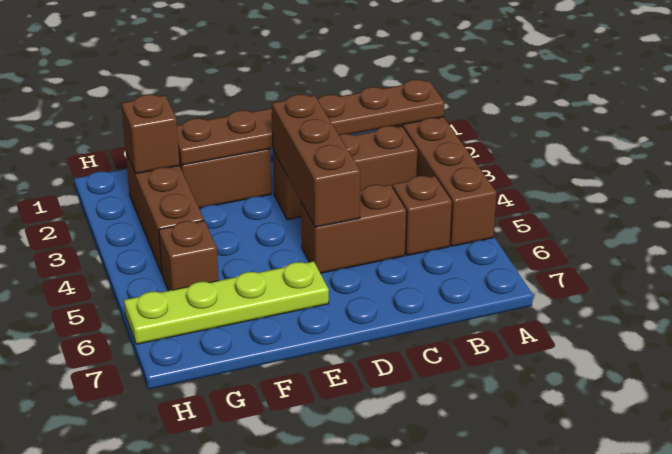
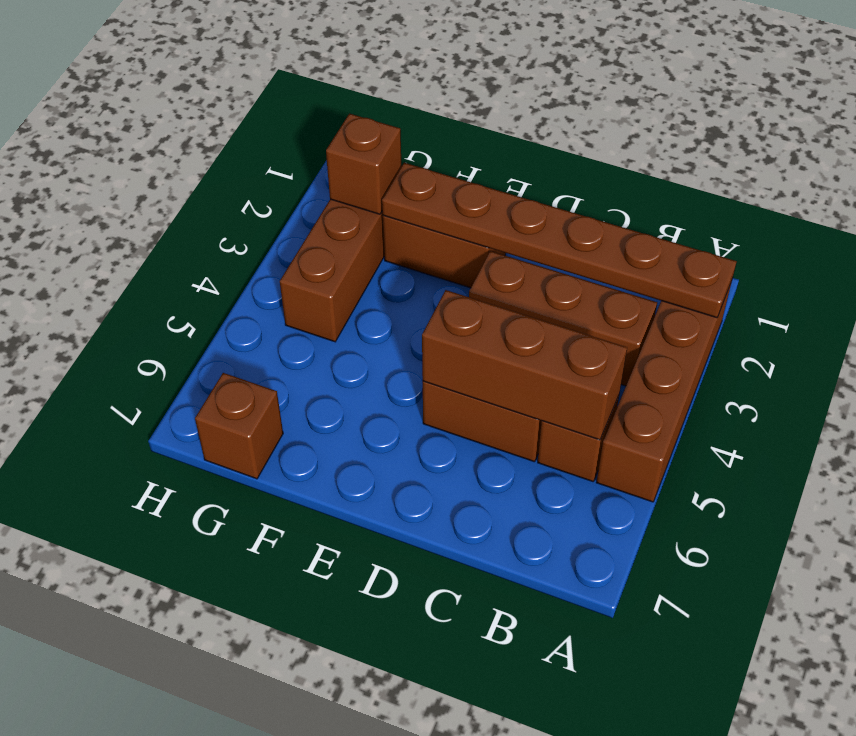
brown 1x3 brick [272,94,360,227] -> brown 1x3 brick turned to [422,290,627,440]
lime 1x4 plate [124,261,329,344] -> none
brown 1x1 brick [159,220,219,291] -> brown 1x1 brick moved to [195,373,283,479]

